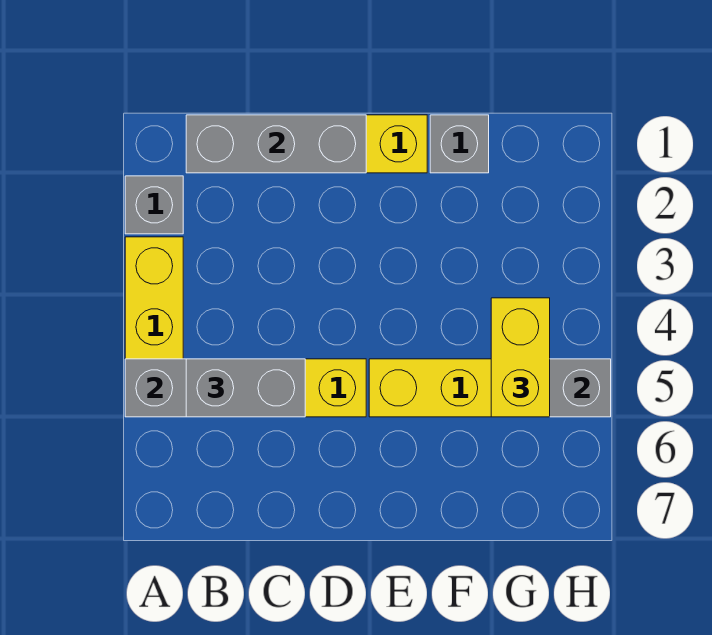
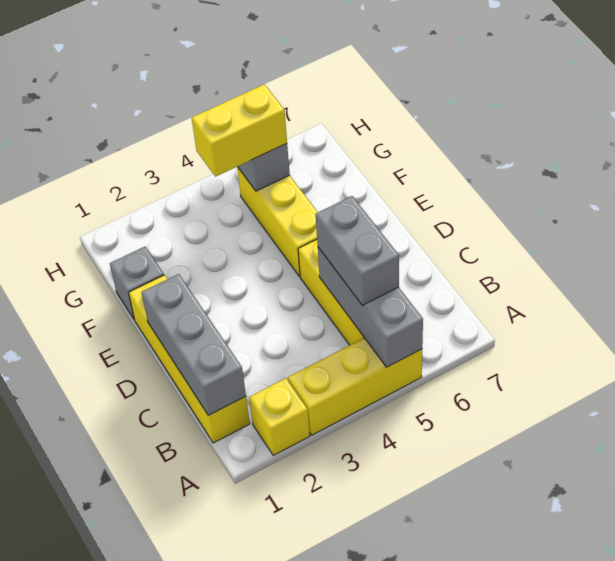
grey 1x1 brick [125,176,183,234] -> yellow 1x1 brick [249,378,310,455]

